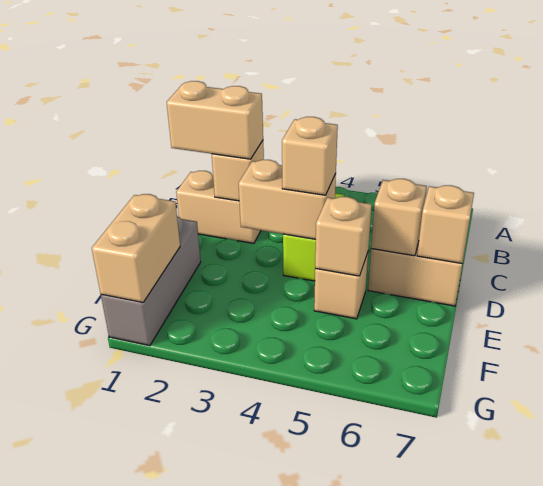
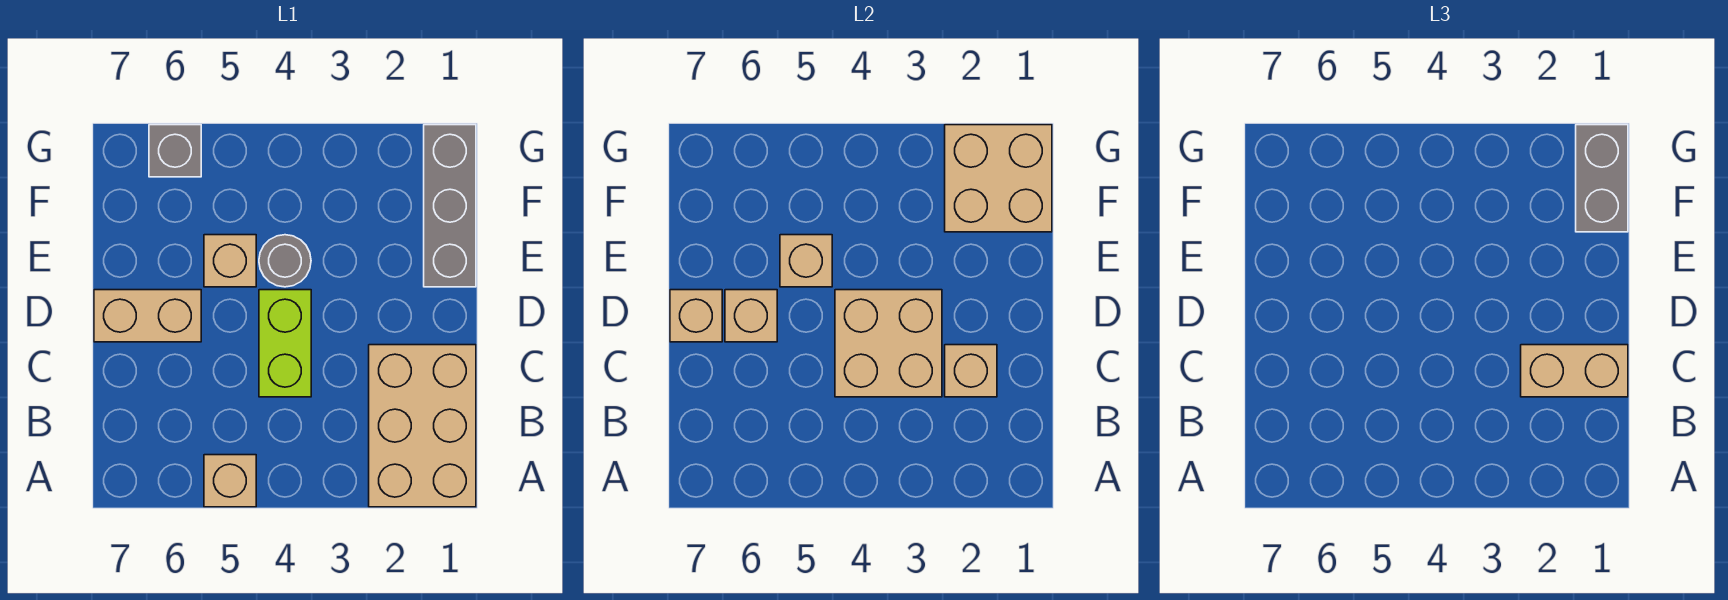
tan 1x2 brick [176,171,261,243] -> tan 2x3 brick [369,345,476,507]
tan 1x2 brick [239,160,336,239] -> tan 2x2 brick [835,290,942,397]
tan 1x1 brick [282,117,338,195] -> tan 1x1 brick moved to [204,455,256,507]
none -> grey 1x1 round brick [259,235,311,287]
tan 1x2 brick [92,194,180,303] -> tan 2x2 brick [945,125,1052,232]
none -> grey 1x2 brick [1576,125,1628,232]
none -> grey 1x1 brick [149,125,201,177]

